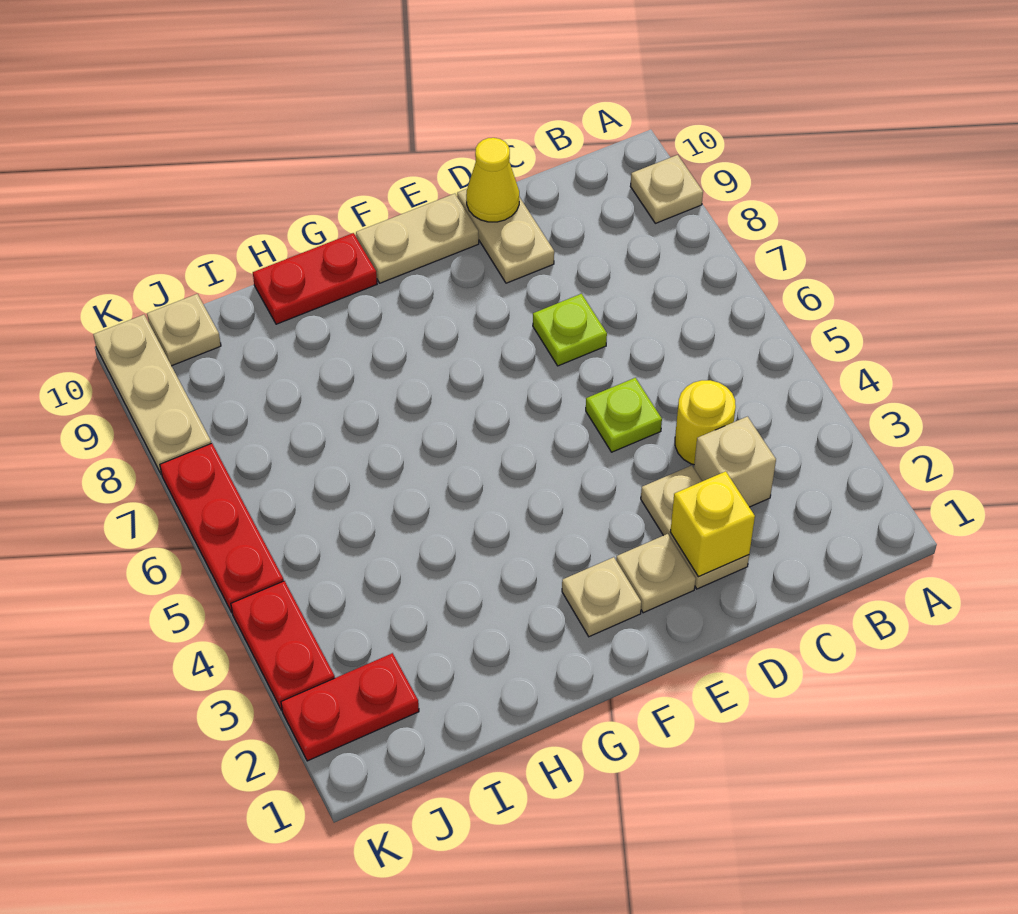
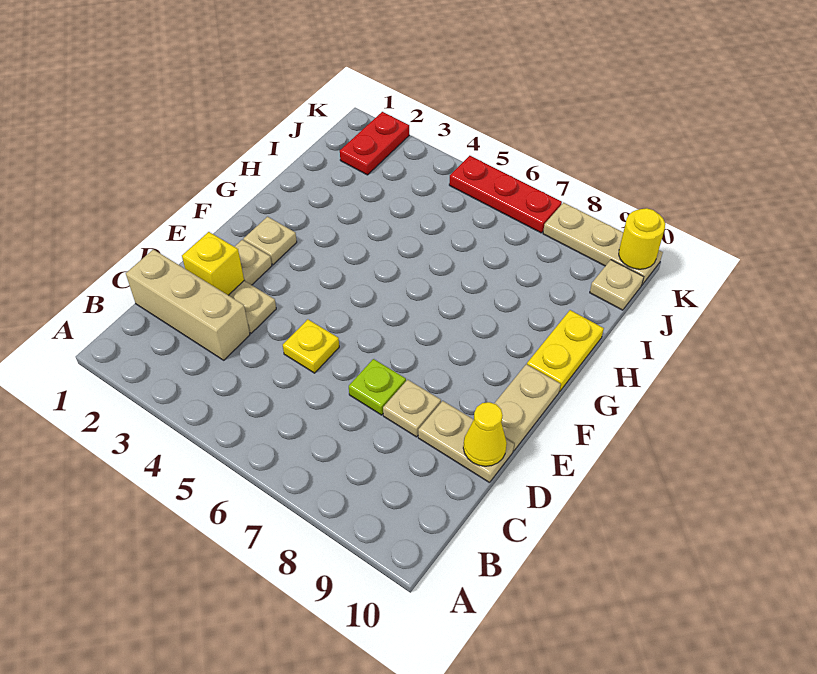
tan 1x1 plate [630,155,703,223] -> tan 1x1 plate moved to [383,380,441,437]
tan 1x1 brick [694,417,776,507] -> tan 1x3 brick [126,249,250,360]
yellow 1x1 round brick [675,380,736,465] -> yellow 1x1 round brick moved to [619,208,665,269]
lime 1x1 plate [586,378,662,452] -> yellow 1x1 plate [283,319,339,373]
red 1x2 plate [253,233,377,324] -> yellow 1x2 plate [527,310,604,391]
red 1x2 plate [231,581,335,710] -> none

